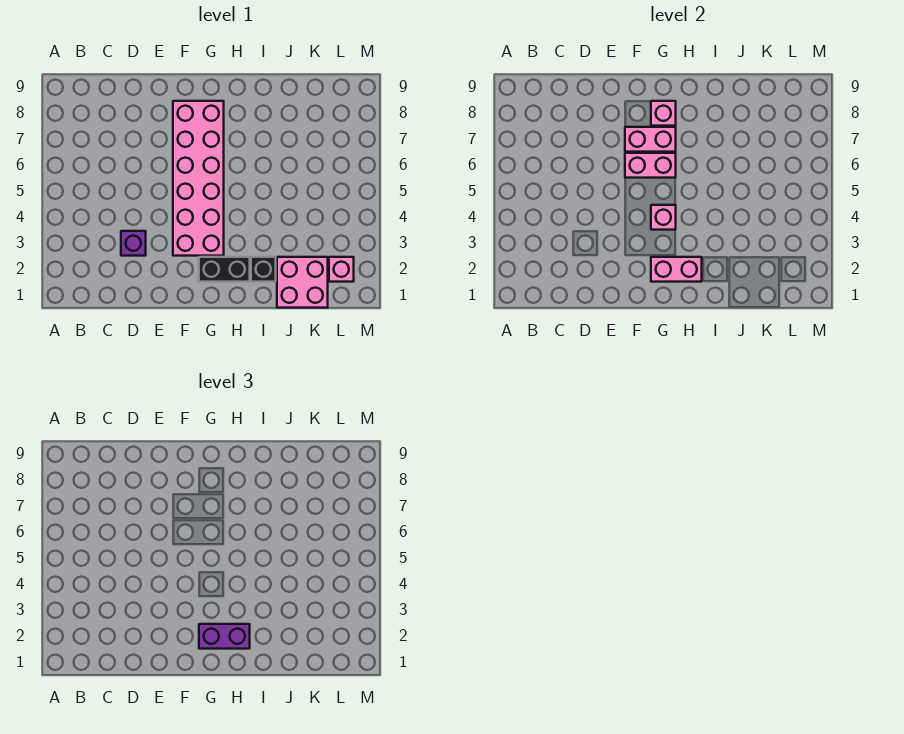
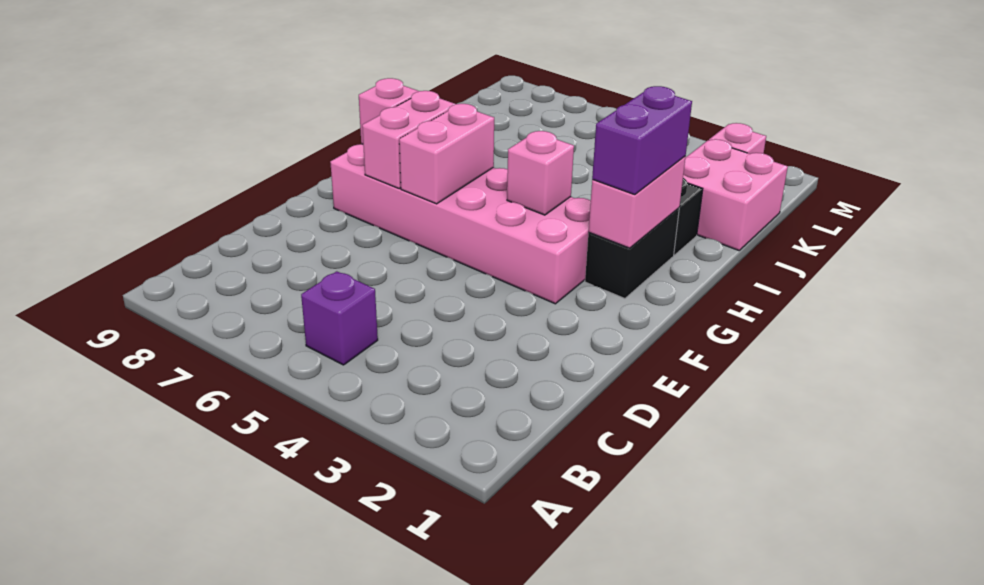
purple 1x1 brick [121,231,146,256] -> purple 1x1 brick moved to [301,271,378,365]

